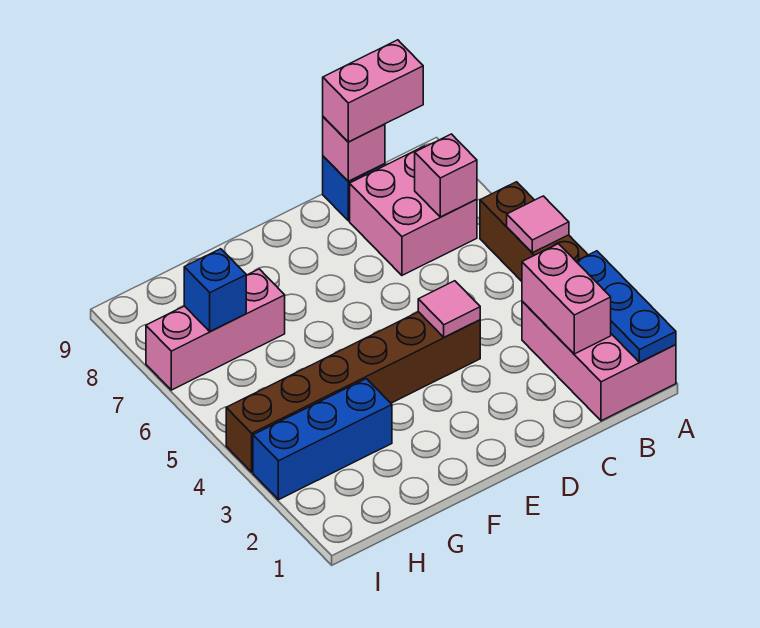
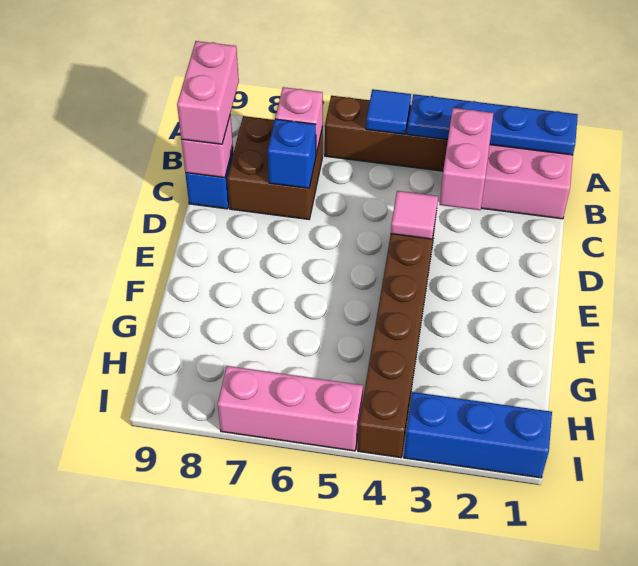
blue 1x3 plate [576,251,676,362] -> blue 1x4 plate [407,94,578,155]
pink 1x1 tile [507,196,569,253] -> blue 1x1 tile [366,89,411,134]
pink 1x2 brick [522,244,611,354] -> pink 1x2 brick turned to [439,108,493,210]
pink 2x2 brick [350,146,477,275] -> brown 2x2 brick [227,116,323,219]
blue 1x3 brick [253,379,392,500] -> blue 1x3 brick turned to [404,392,552,478]
pink 1x3 brick [146,269,285,390] -> pink 1x3 brick turned to [218,366,363,451]
blue 1x1 brick [184,249,246,331] -> blue 1x1 brick moved to [268,119,316,188]

